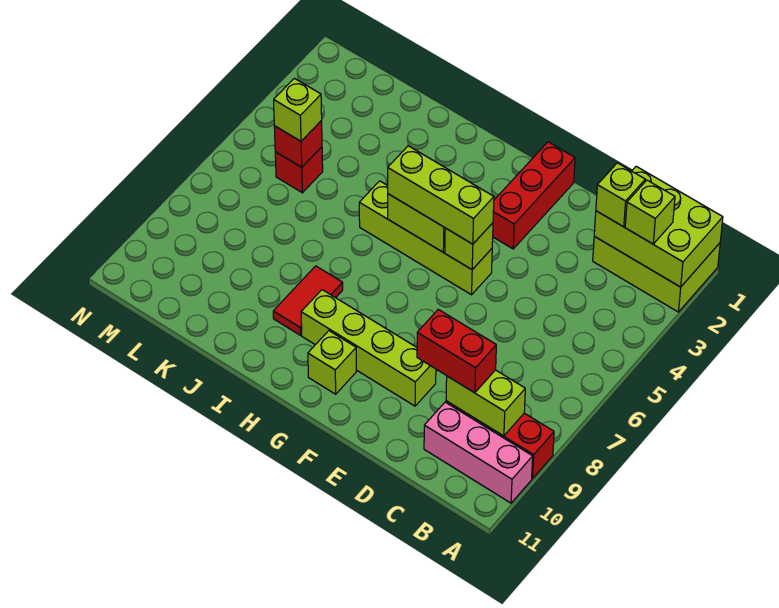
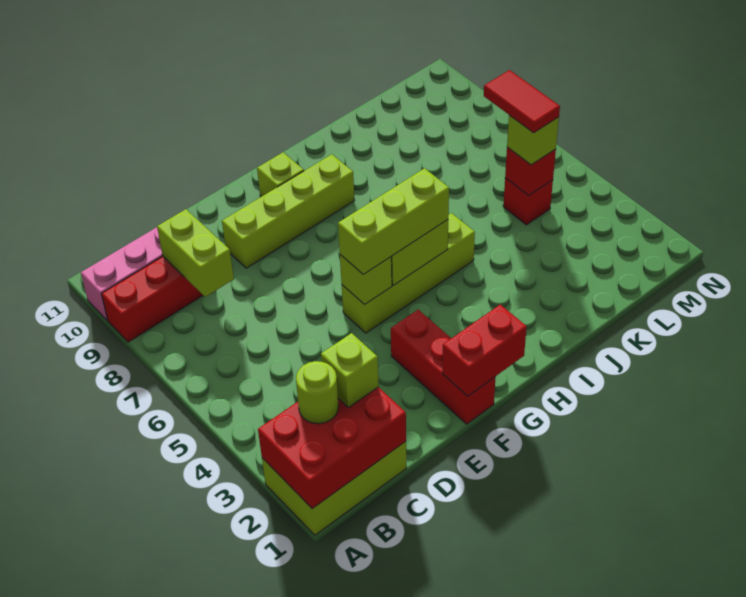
lime 2x3 brick [594,166,723,287] -> red 2x3 brick [258,387,406,509]
lime 1x1 brick [625,180,675,244] -> lime 1x1 round brick [296,361,339,424]
lime 1x2 brick [446,370,525,436] -> lime 1x2 brick turned to [157,209,234,297]
red 1x2 brick [417,309,496,393] -> red 1x2 brick moved to [442,305,527,396]
red 1x2 tile [273,266,343,335] -> red 1x2 tile moved to [484,70,560,133]

